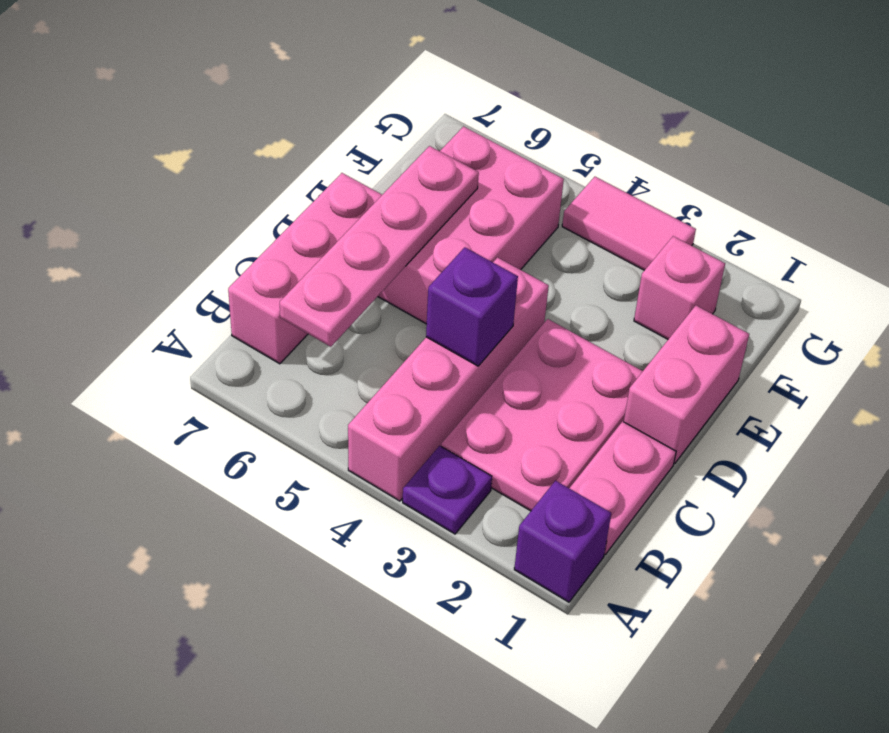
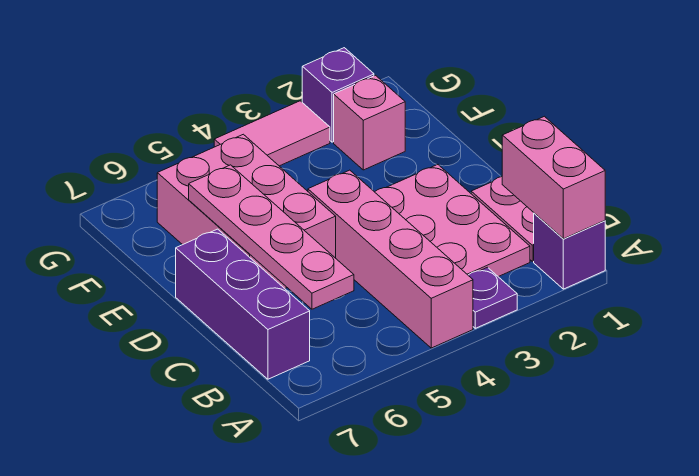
pink 1x3 brick [228,173,382,364] -> purple 1x3 brick [176,229,310,379]
purple 1x1 brick [426,247,518,366] -> purple 1x1 brick moved to [302,48,374,142]
pink 1x2 brick [624,306,749,464] -> pink 1x2 brick moved to [502,116,605,239]

